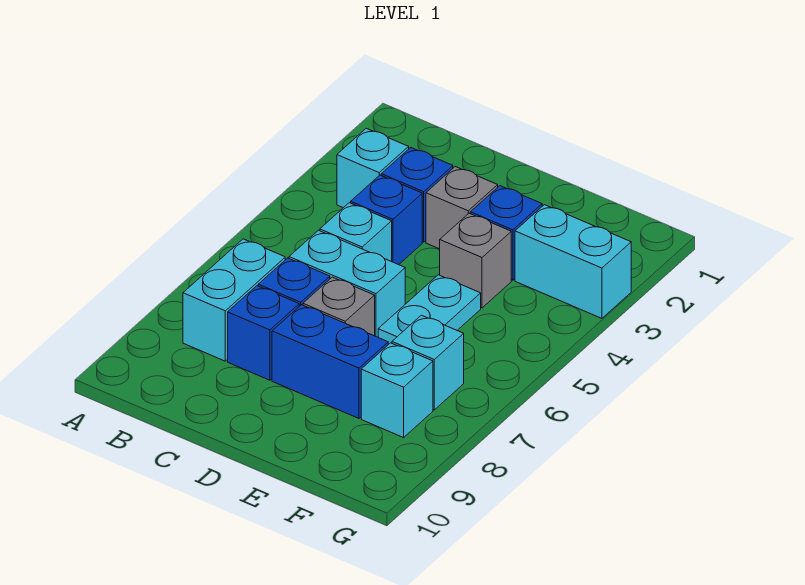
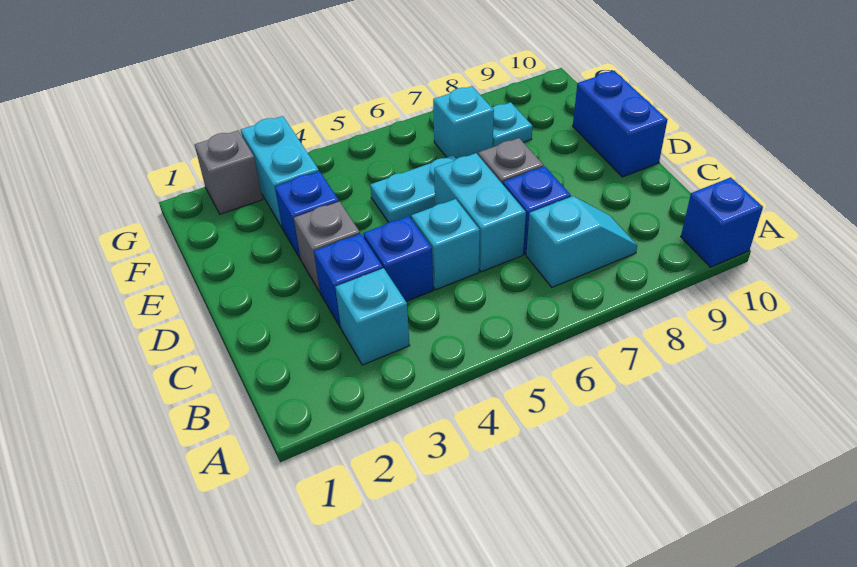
cyan 1x2 brick [183,239,285,361] -> cyan 1x2 slope [526,196,637,287]
blue 1x1 brick [228,286,299,380] -> blue 1x1 brick moved to [681,177,763,267]
blue 1x2 brick [272,305,388,418] -> blue 1x2 brick moved to [573,71,667,177]
grey 1x1 brick [440,213,511,308] -> grey 1x1 brick moved to [195,131,263,214]
cyan 1x1 brick [361,343,433,438] -> cyan 1x1 plate [492,102,533,147]

